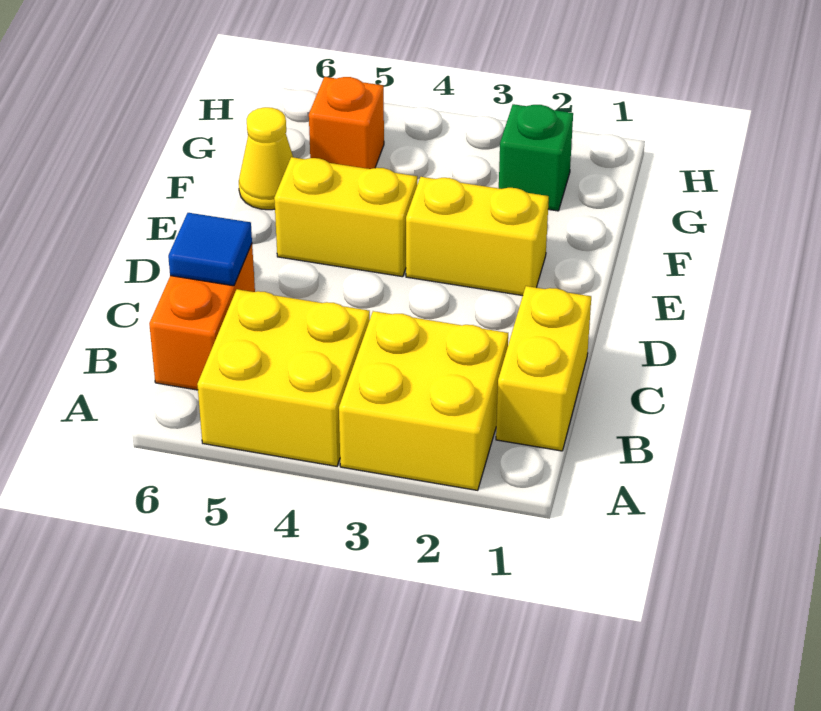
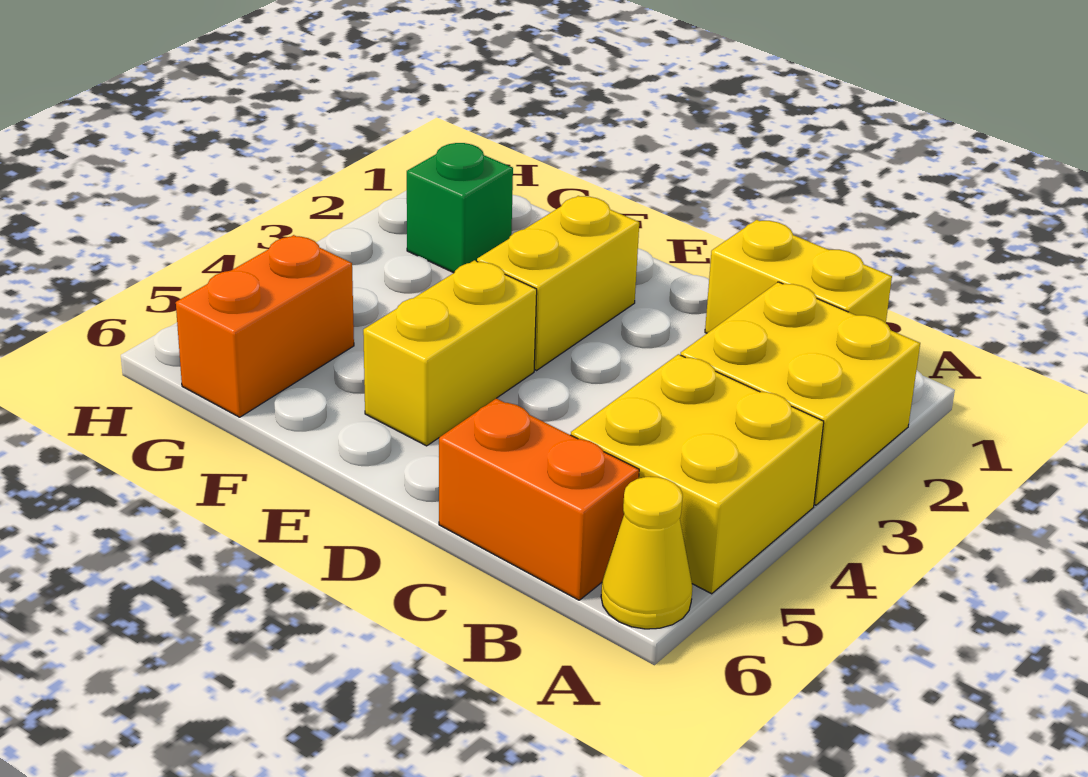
blue 1x1 tile [168,213,252,286] -> none
yellow 1x1 cone [239,107,293,210] -> yellow 1x1 cone moved to [601,477,692,629]
orange 1x1 brick [309,77,384,169] -> orange 1x2 brick [176,235,354,417]

